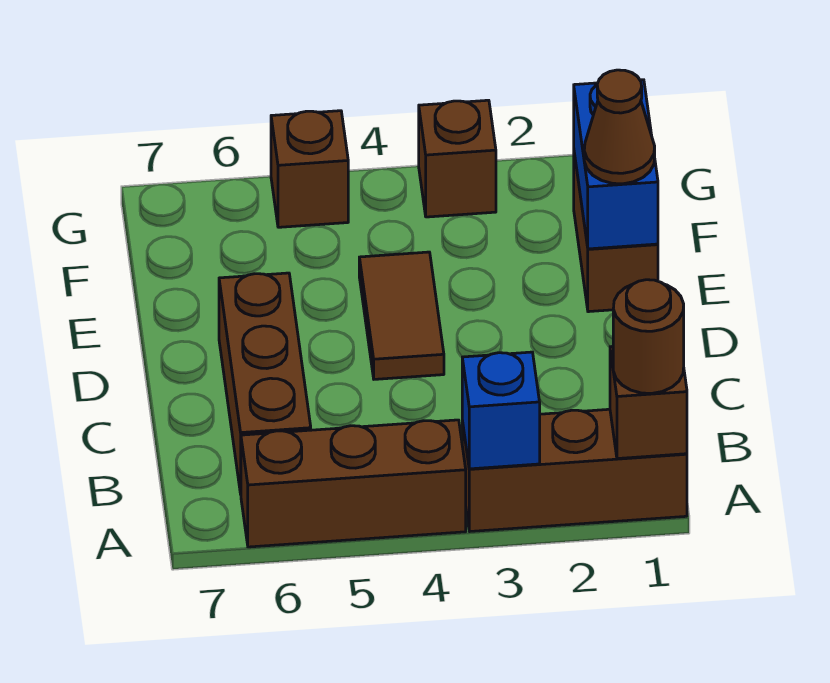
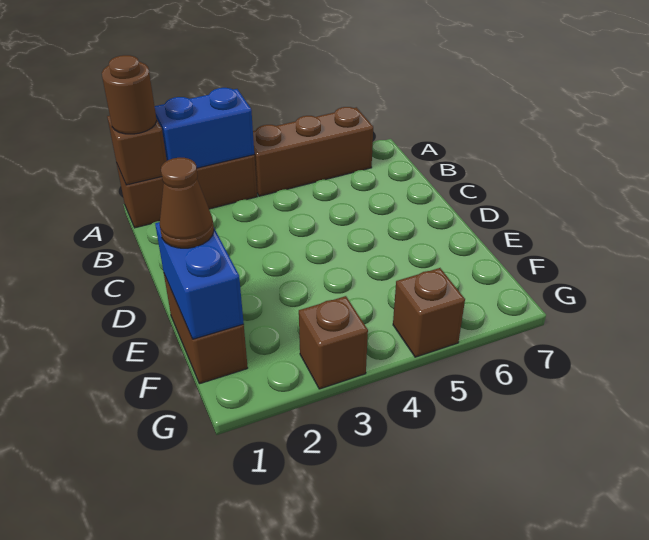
blue 1x1 brick [462,352,540,469] -> blue 1x2 brick [155,88,254,168]
brown 1x3 brick [219,273,311,494] -> none
brown 1x2 tile [359,252,444,379] -> none

